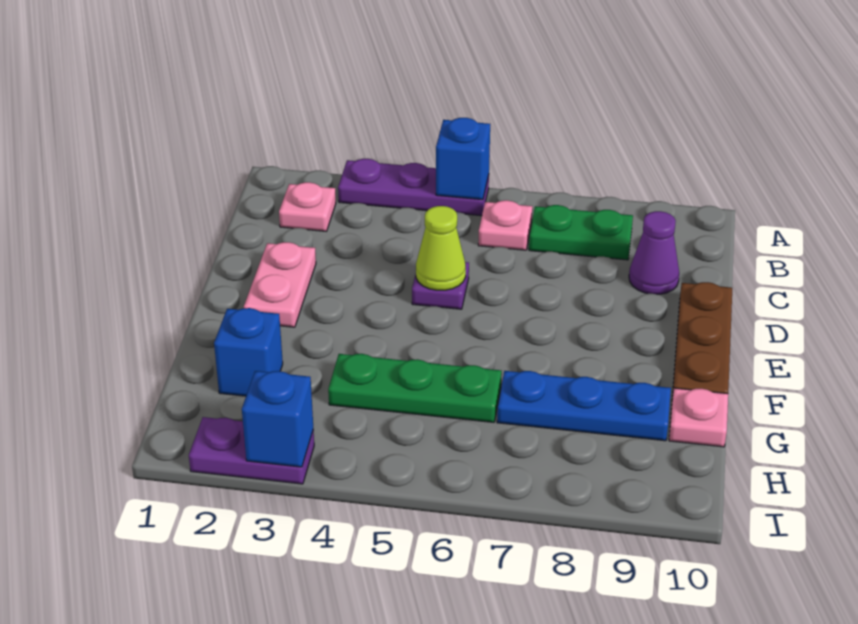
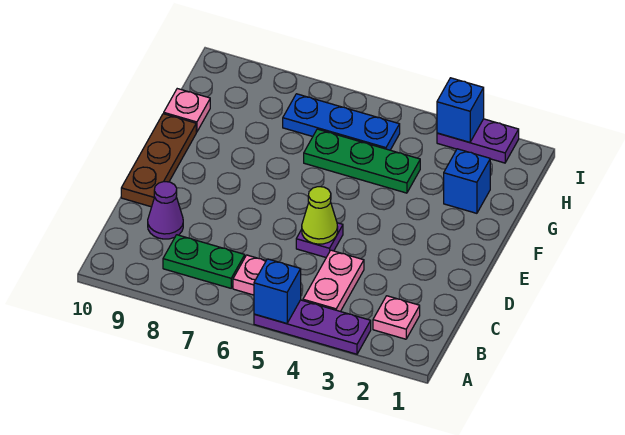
pink 1x2 plate [244,242,316,327] -> pink 1x2 plate moved to [303,250,364,311]
blue 1x3 plate [497,371,671,441] -> blue 1x3 plate moved to [283,94,400,150]

